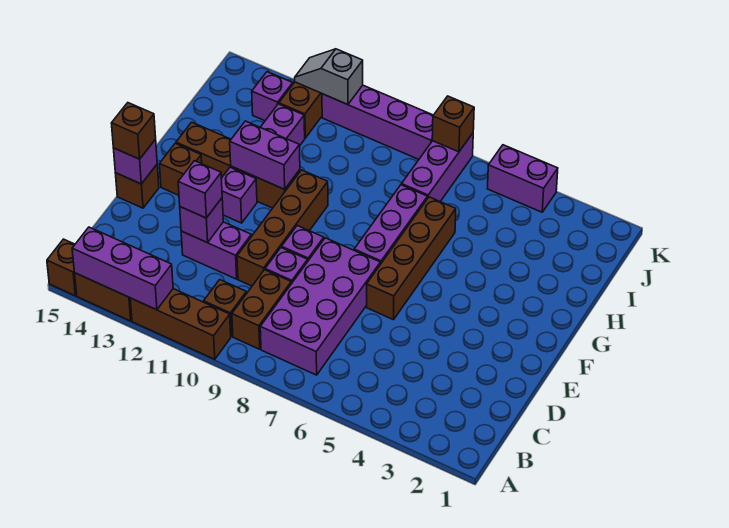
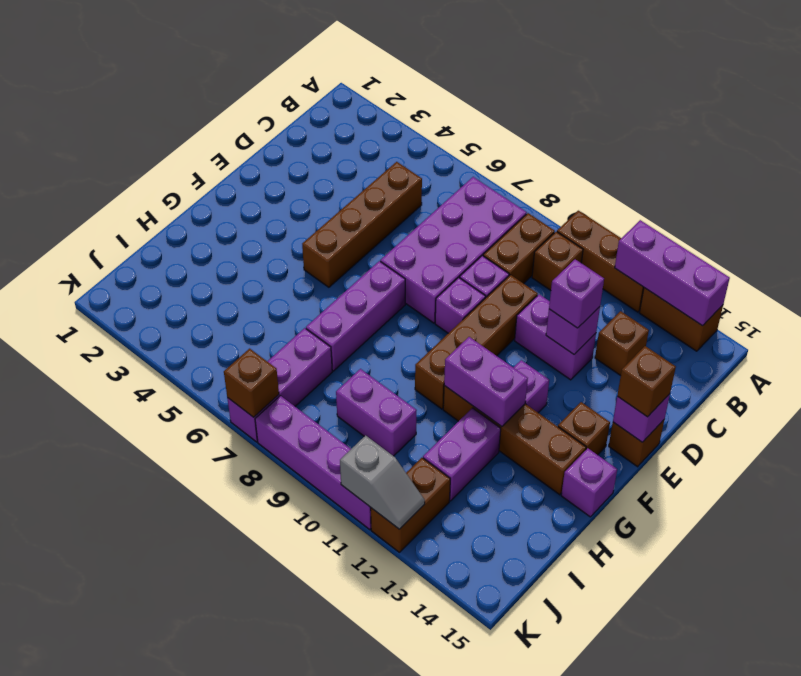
brown 1x1 brick [47,239,77,296] -> brown 1x1 brick moved to [595,311,649,376]
brown 1x4 brick [367,197,456,320] -> brown 1x4 brick moved to [302,162,422,287]
purple 1x1 brick [252,72,293,121] -> purple 1x1 brick moved to [561,448,617,517]
purple 1x2 brick [487,145,558,212] -> purple 1x2 brick moved to [336,369,417,456]

